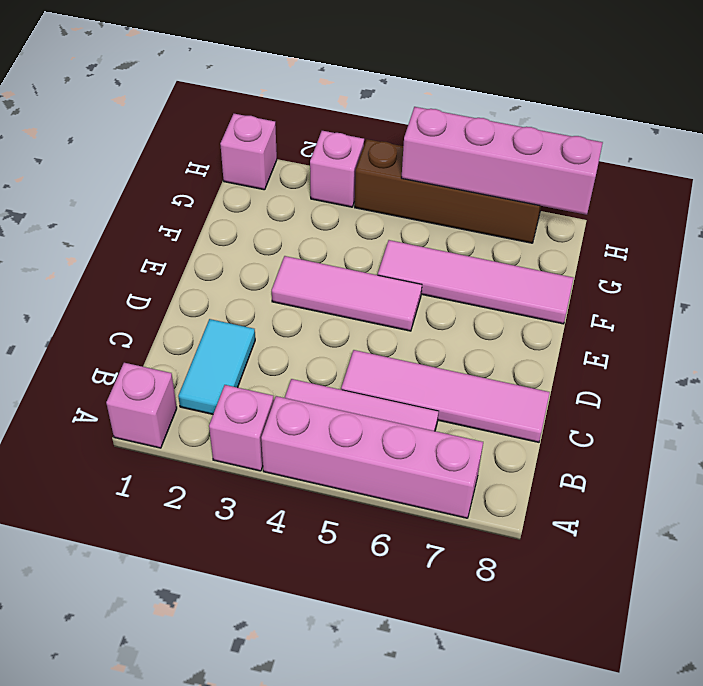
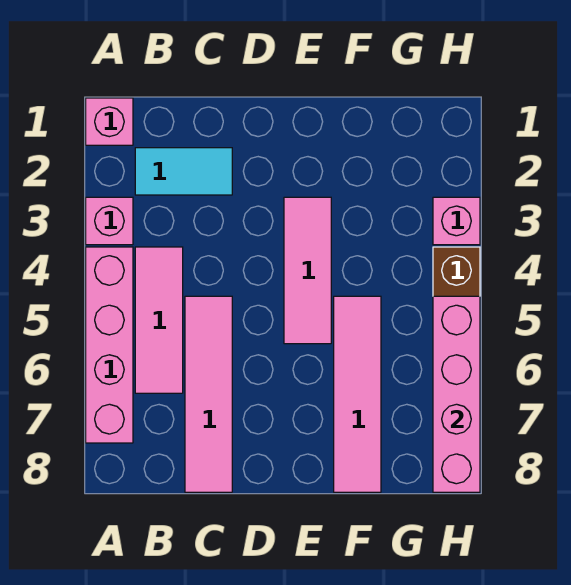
pink 1x1 brick [220,114,277,190] -> none

